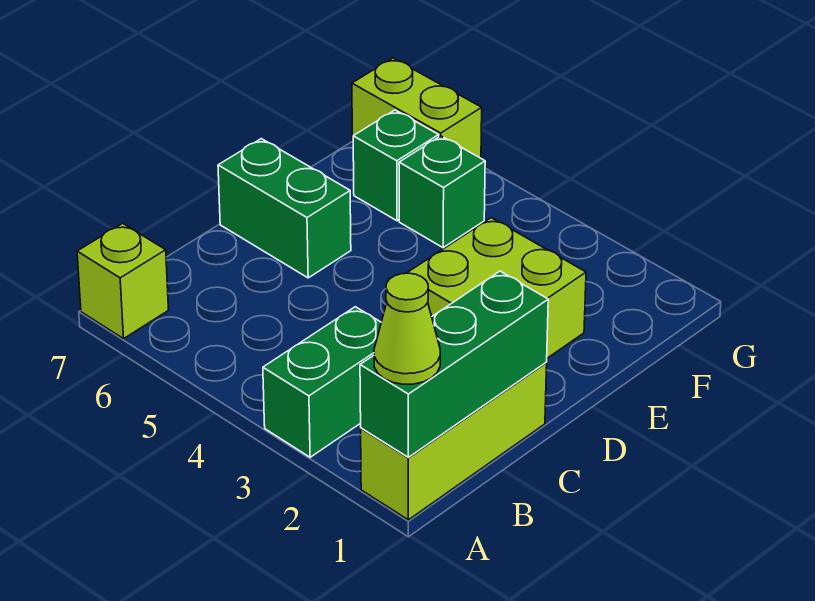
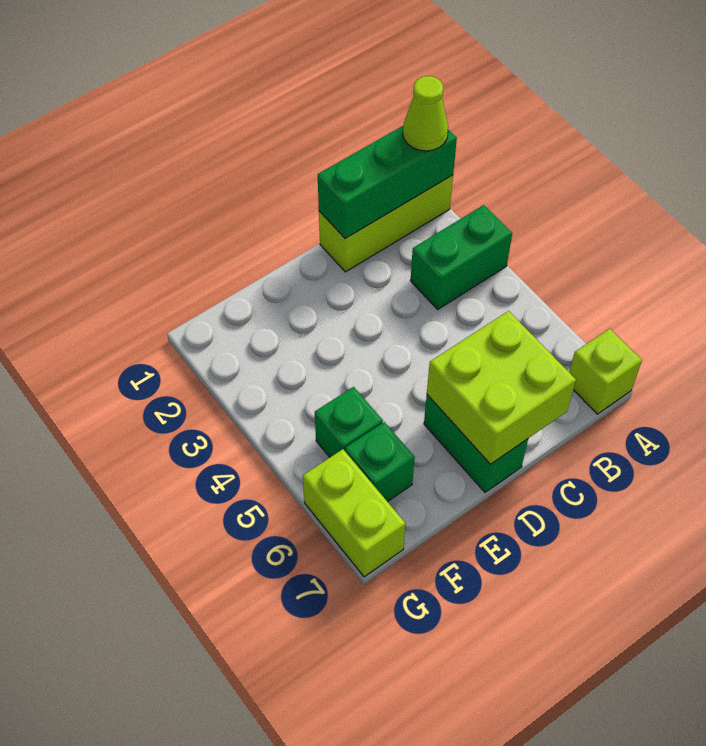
lime 2x2 brick [407,218,586,358] -> lime 2x2 brick moved to [427,311,576,464]

